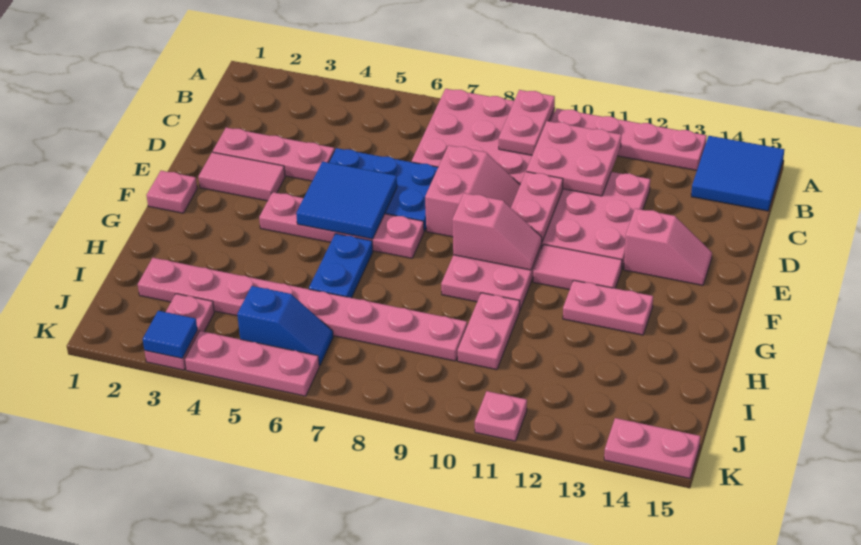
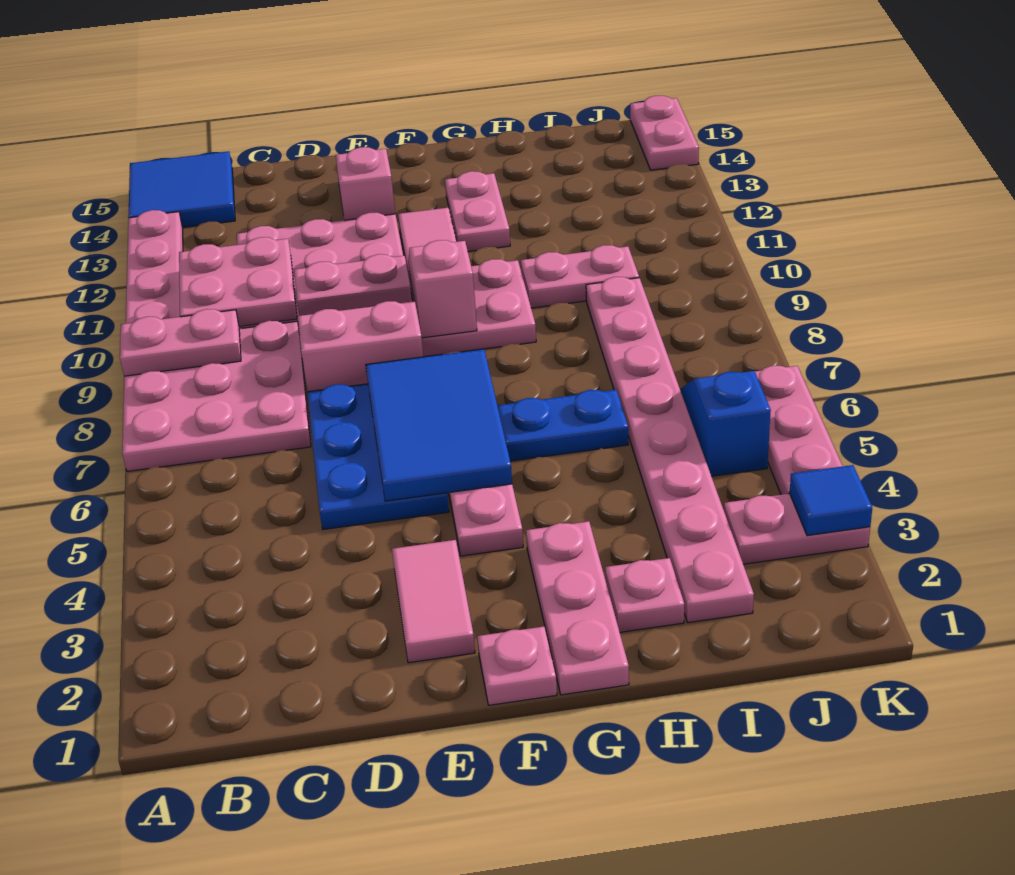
pink 1x3 plate [213,128,335,181] -> pink 1x3 plate moved to [526,521,629,695]
blue 2x2 tile [296,162,397,239] -> blue 2x3 tile [366,349,512,501]
pink 1x1 plate [475,391,527,441] -> pink 1x1 plate moved to [605,558,684,632]

